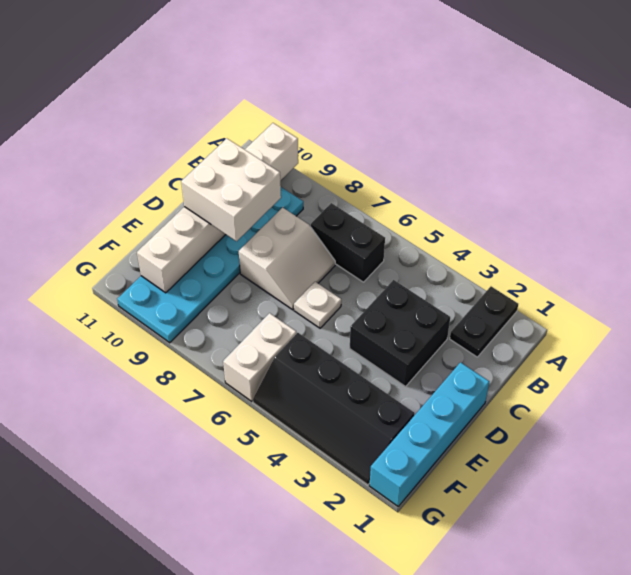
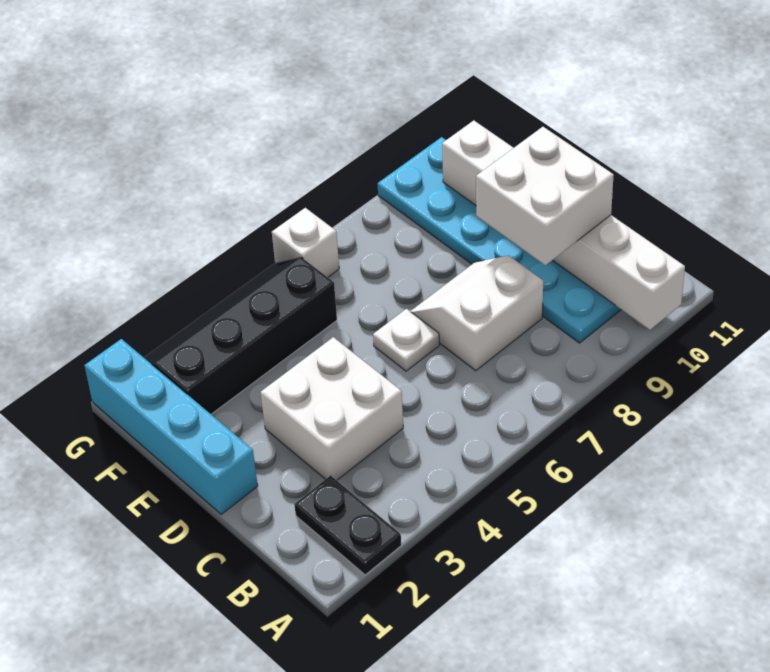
black 1x2 brick [311,203,385,282] -> none
black 2x2 brick [350,280,450,386] -> white 2x2 brick [261,337,403,480]
white 2x2 slope [239,208,335,310] -> white 2x2 slope turned to [410,255,543,371]
white 1x2 brick [223,313,296,401] -> white 1x1 brick [272,208,339,277]

